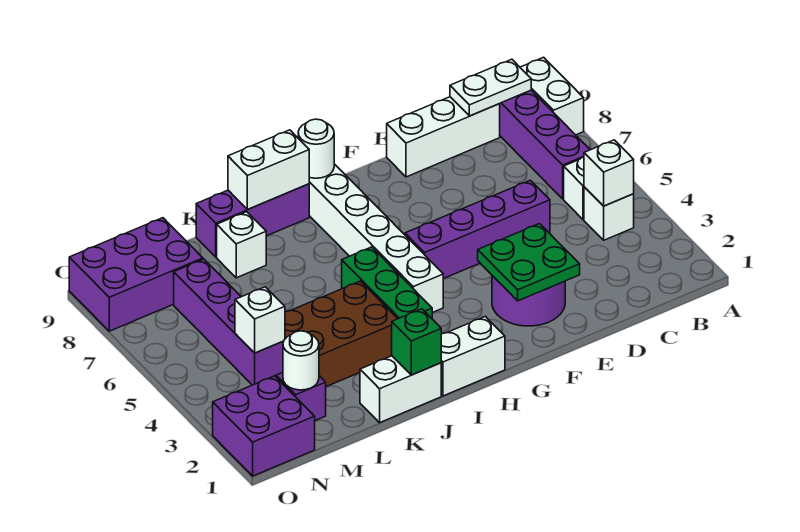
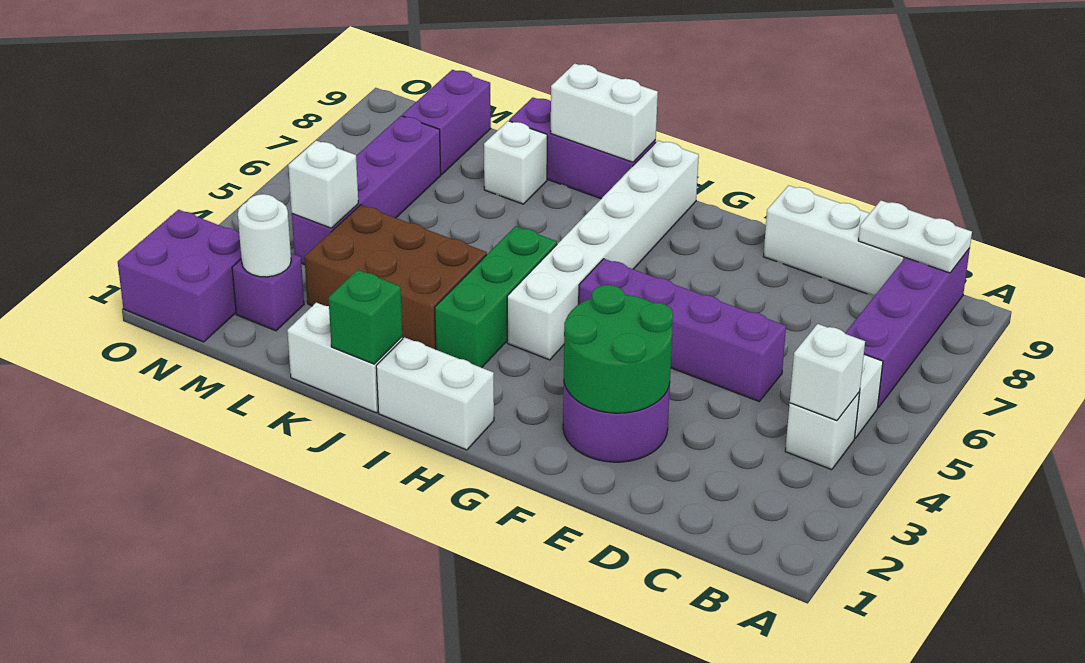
white 1x2 brick [520,57,584,135] -> none
green 2x2 plate [478,224,580,301] -> green 2x2 round brick [564,285,673,413]
white 1x1 round brick [298,119,334,178] -> none
purple 2x3 brick [69,218,203,331] -> purple 1x2 brick [402,70,491,175]

